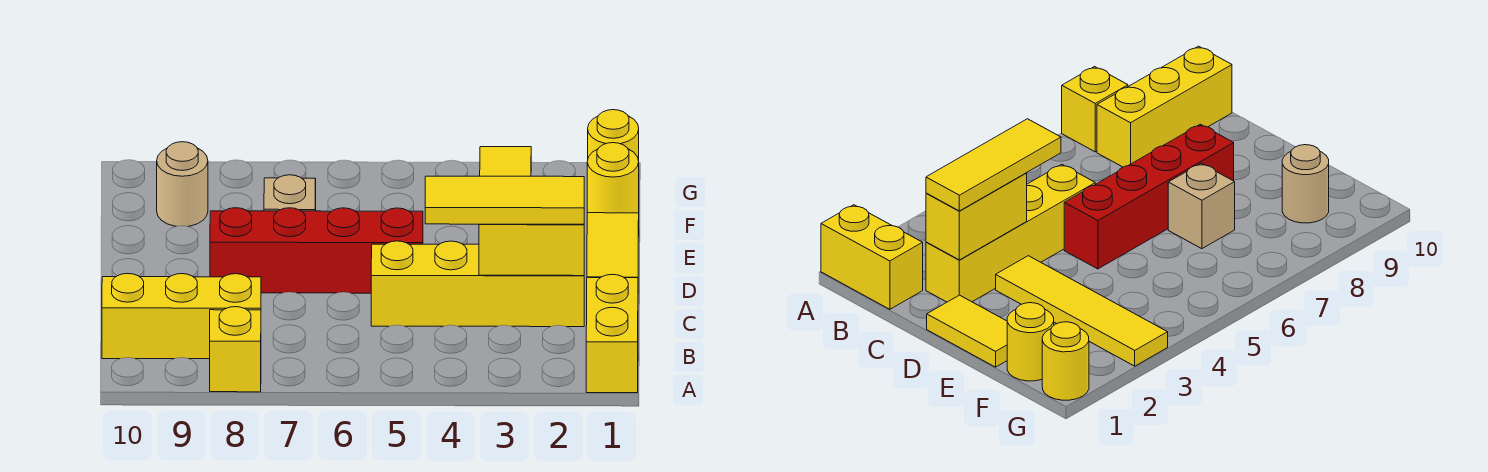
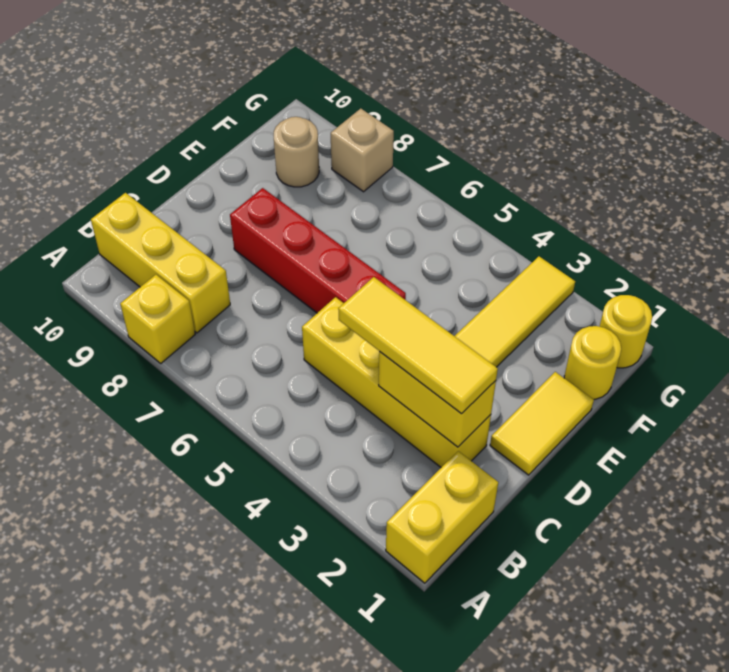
tan 1x1 brick [264,175,316,211] -> tan 1x1 brick moved to [331,109,394,192]

